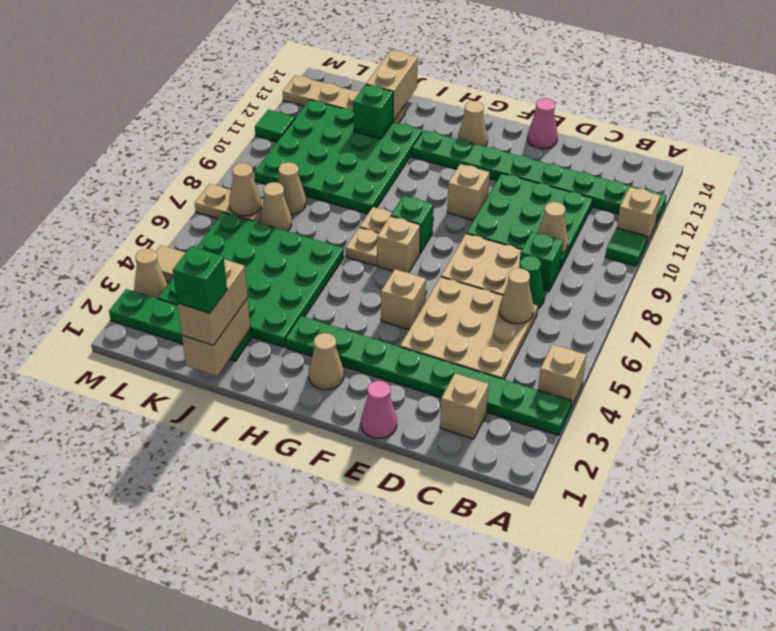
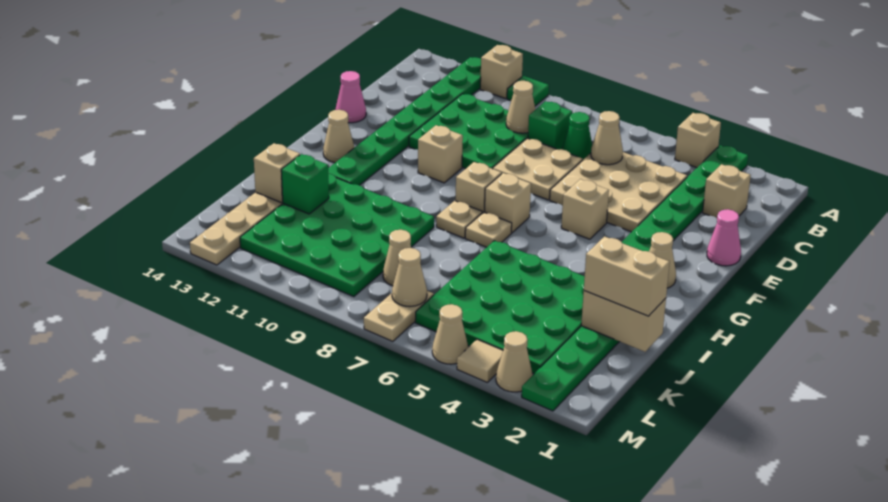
green 1x1 brick [391,195,433,253] -> tan 1x1 brick [456,162,502,213]
green 1x1 brick [173,246,227,313] -> none
tan 1x2 brick [366,50,418,121] -> tan 1x1 brick [254,143,300,203]
tan 1x1 cone [260,182,292,231] -> tan 1x1 cone moved to [432,304,468,364]
green 1x1 tile [255,110,295,142] -> none

